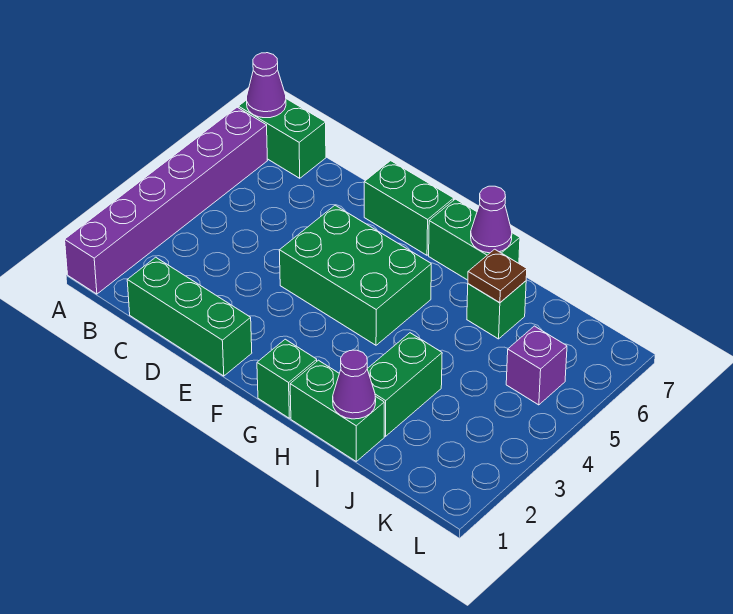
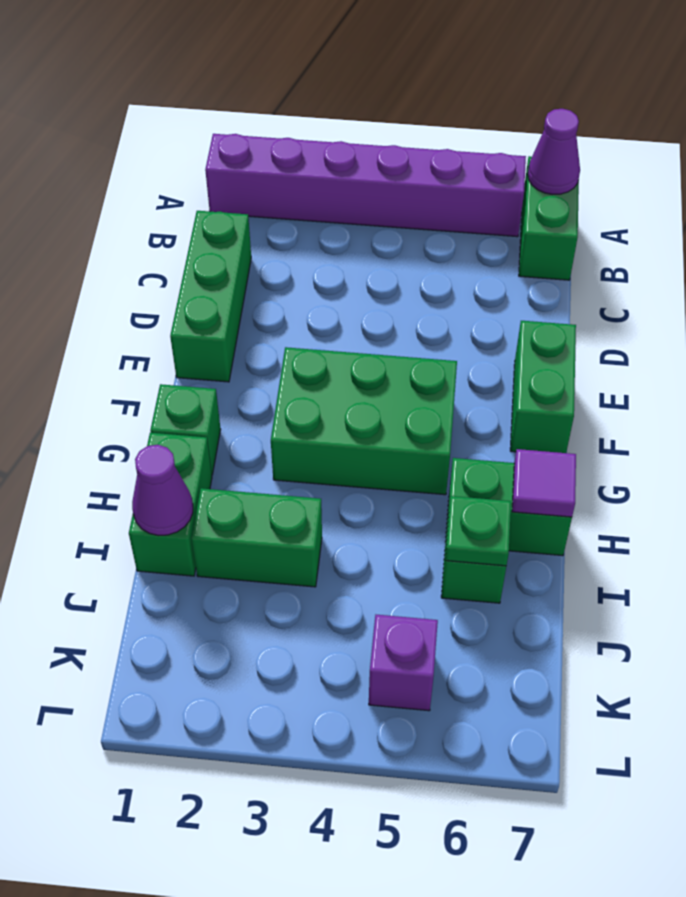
green 2x3 brick [279,205,431,345] -> green 2x3 brick turned to [271,347,457,495]
green 1x2 brick [429,199,520,280] -> green 1x2 brick turned to [445,458,572,556]
purple 1x1 cone [471,186,512,253] -> purple 1x1 tile [512,449,576,517]
brown 1x1 plate [468,249,527,303] -> green 1x1 plate [445,496,511,566]

